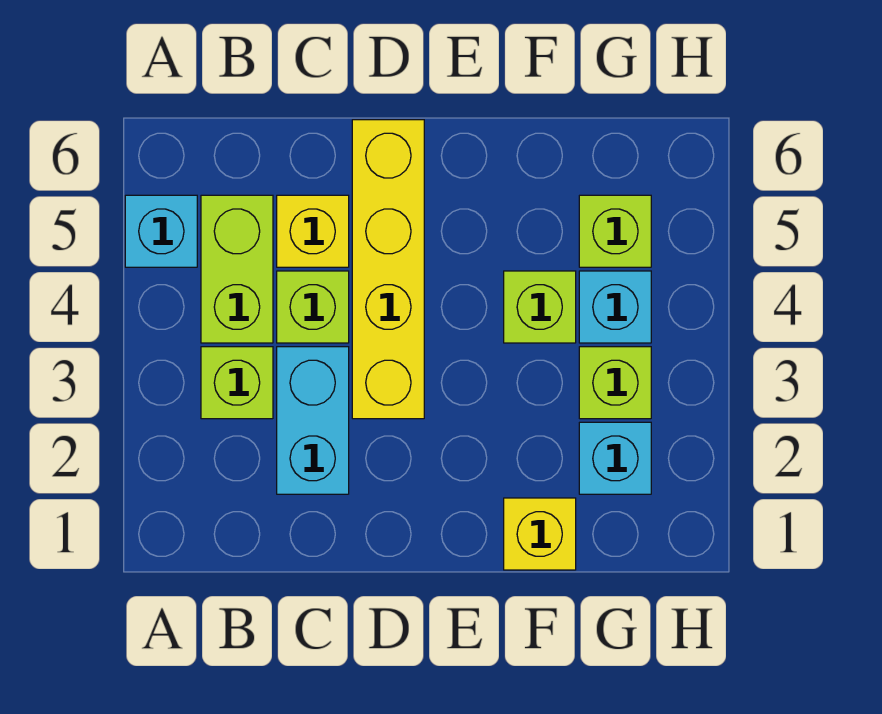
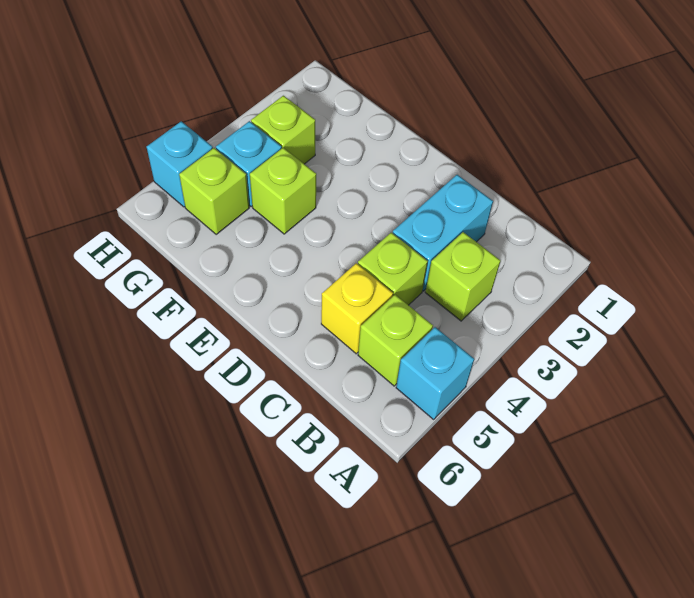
lime 1x2 brick [201,195,273,343] -> lime 1x1 brick [358,295,433,386]
yellow 1x4 brick [352,120,424,419] -> none
yellow 1x1 brick [504,498,576,570] -> none
cyan 1x1 brick [579,422,651,494] -> cyan 1x1 brick moved to [147,121,213,207]

